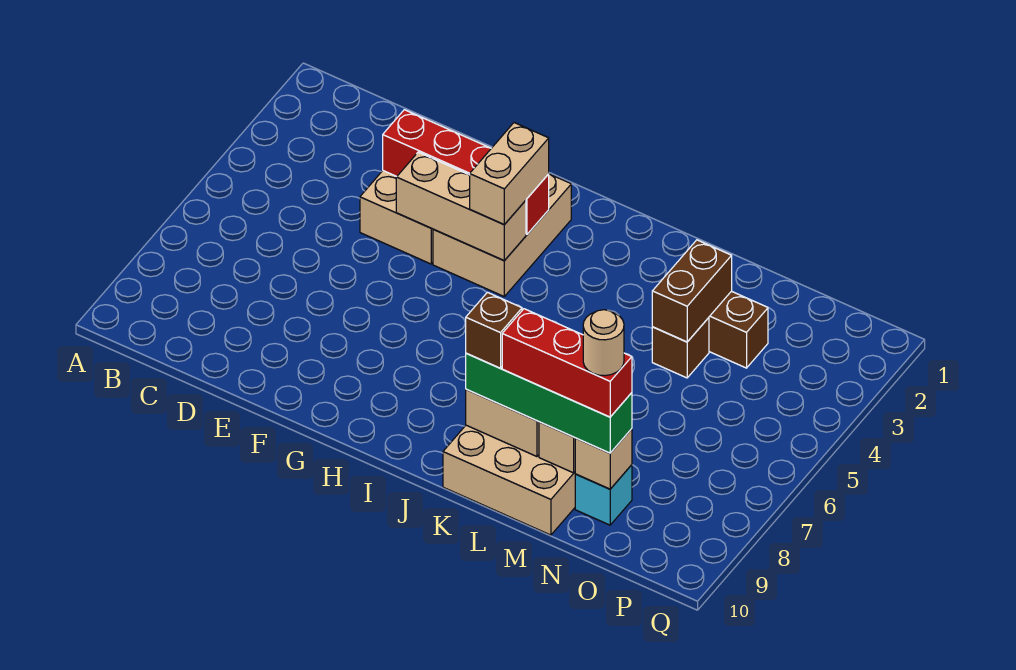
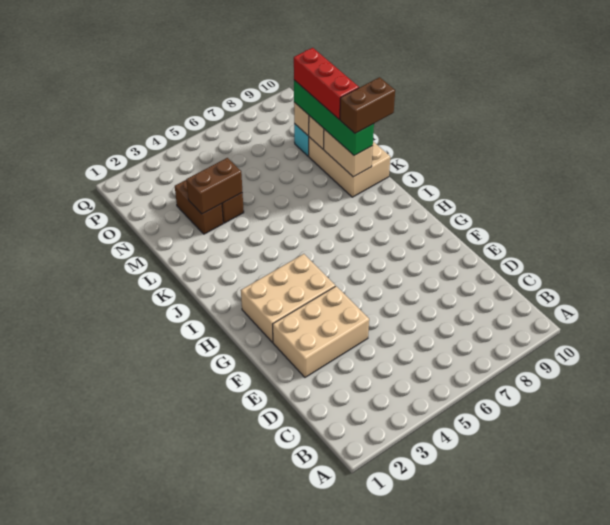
red 1x4 brick [383,110,549,234] -> none
tan 1x3 brick [396,152,526,261] -> none
tan 1x2 brick [470,123,549,225] -> none
brown 1x1 brick [466,292,522,368] -> brown 1x2 brick [340,77,395,133]
tan 1x1 round brick [583,310,624,376] -> none

